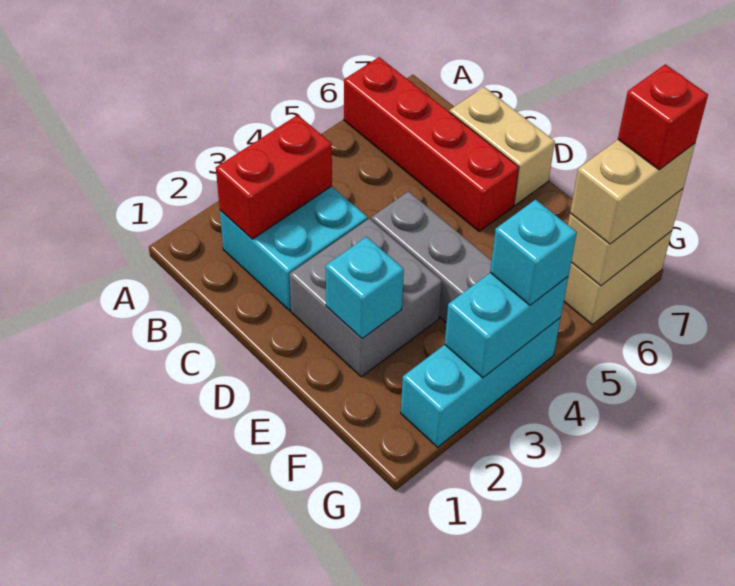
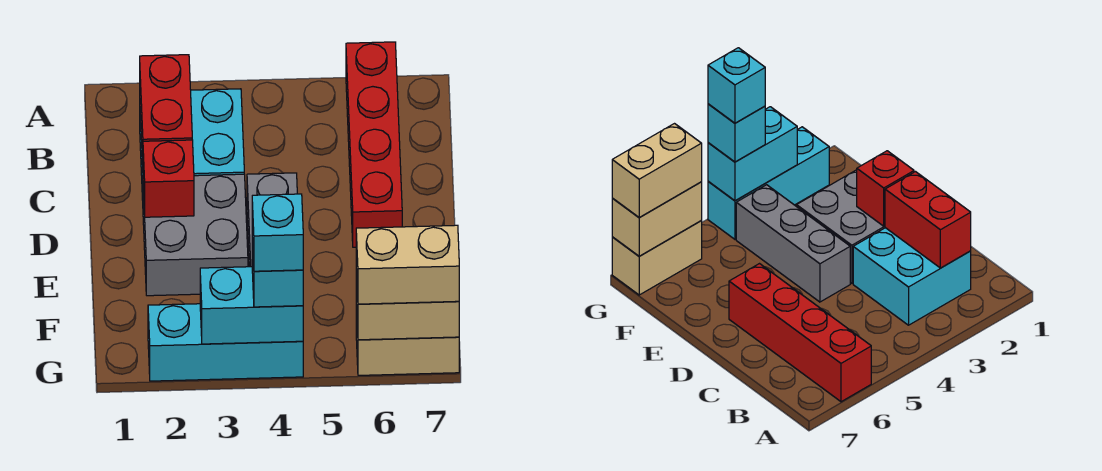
red 1x2 brick [216,115,332,239] -> red 1x2 brick turned to [140,55,192,165]
tan 1x2 brick [450,87,555,205] -> none
cyan 1x1 brick [326,237,404,339] -> cyan 1x1 brick moved to [252,194,303,271]
red 1x1 brick [618,64,708,170] -> red 1x1 brick moved to [143,140,194,217]

